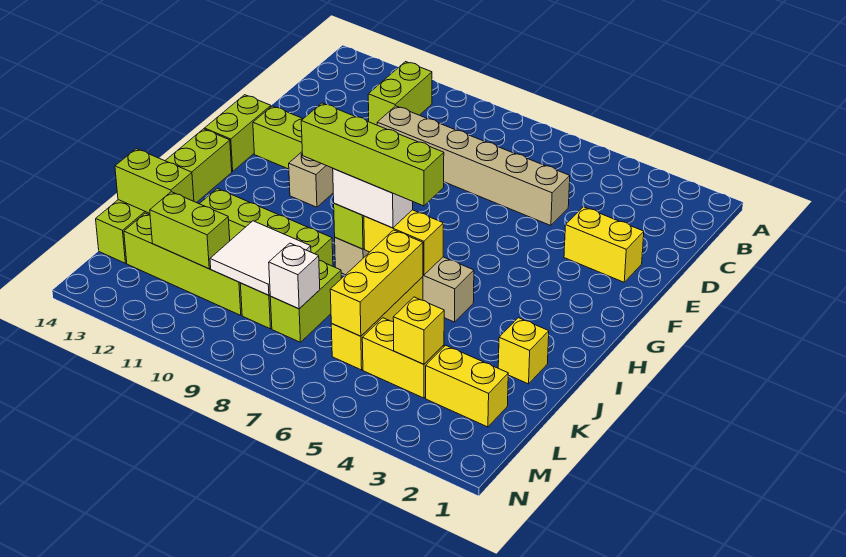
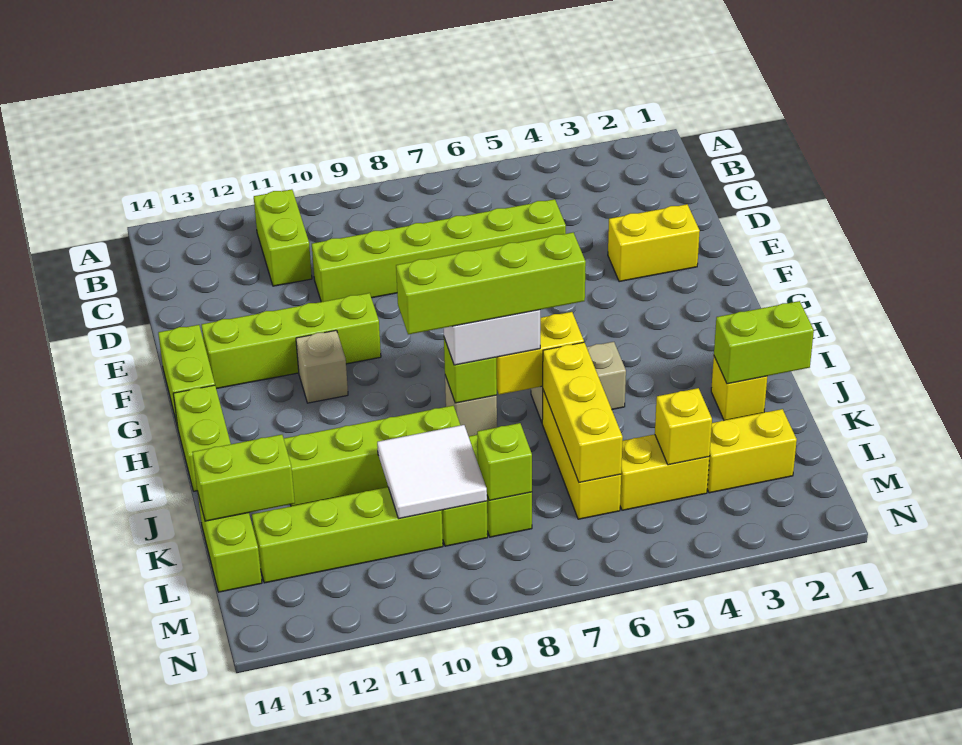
tan 1x6 brick [377,106,570,226] -> lime 1x6 brick [312,199,566,302]
white 1x1 brick [269,243,320,309] -> lime 1x1 brick [477,423,532,500]
lime 1x2 brick [150,192,230,269] -> lime 1x2 brick moved to [714,301,814,384]

